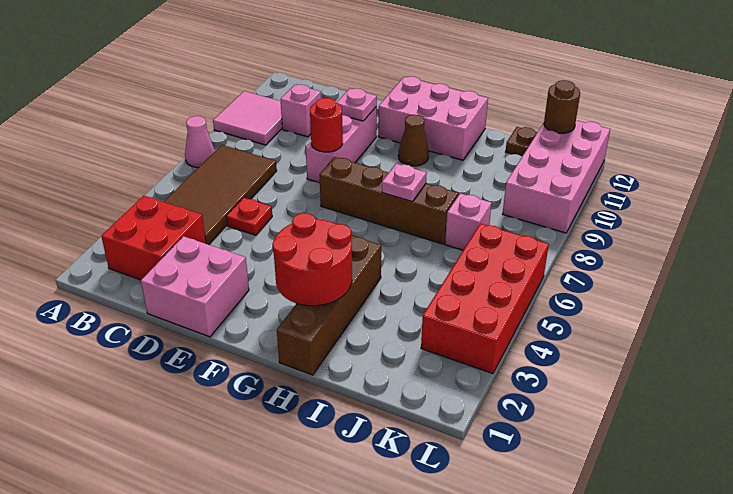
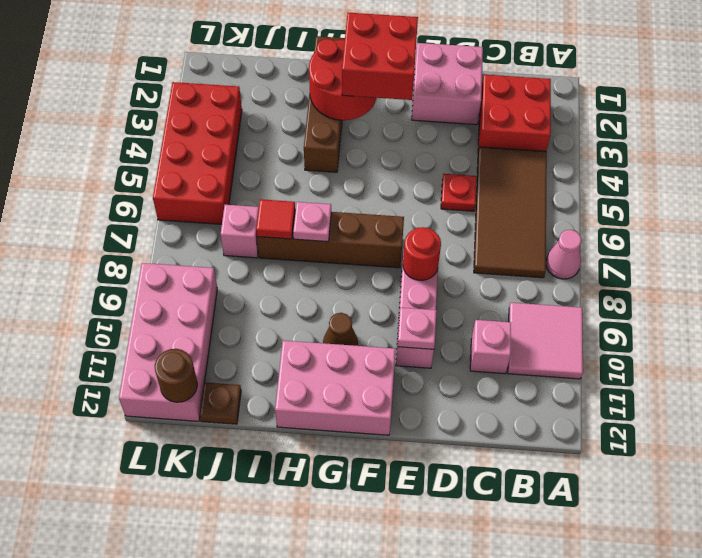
none -> red 2x2 brick [342,13,418,100]
none -> red 1x1 tile [256,199,295,239]

